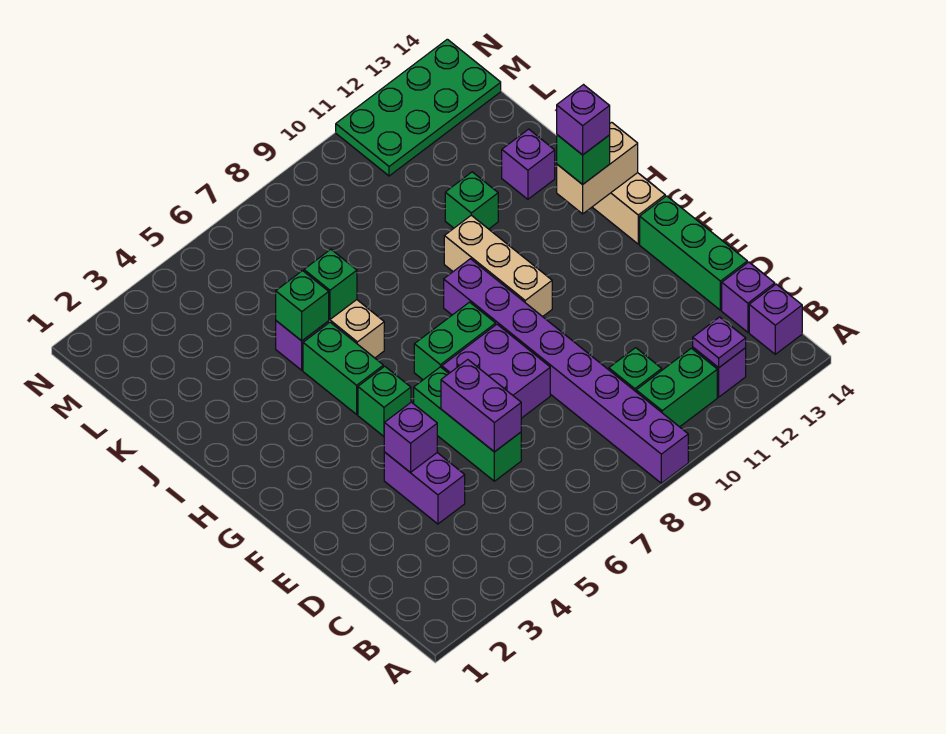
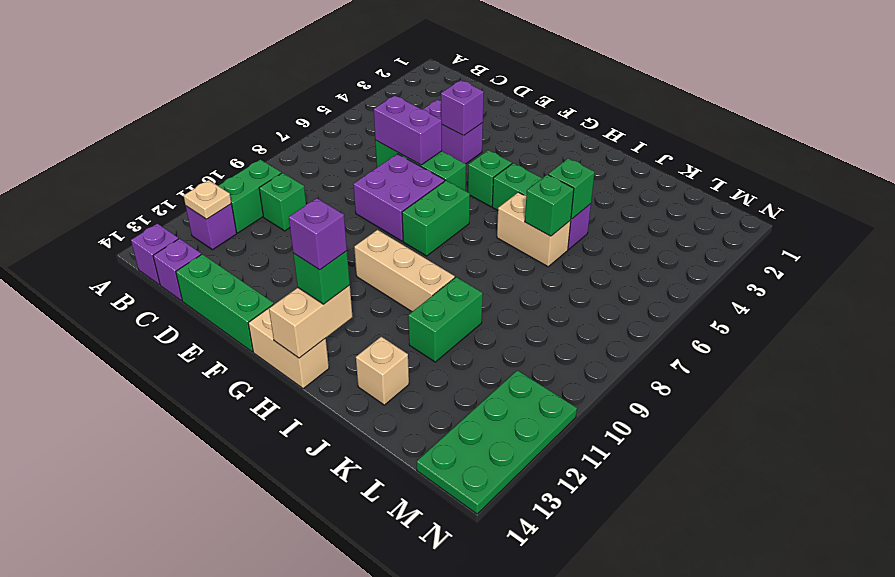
purple 1x8 brick [444,259,688,483] -> none
purple 1x1 plate [693,317,746,368] -> tan 1x1 plate [184,180,231,219]
green 1x1 brick [445,172,498,229] -> green 1x2 brick [408,277,483,362]
purple 1x1 brick [502,129,555,199] -> tan 1x1 brick [356,337,409,405]

